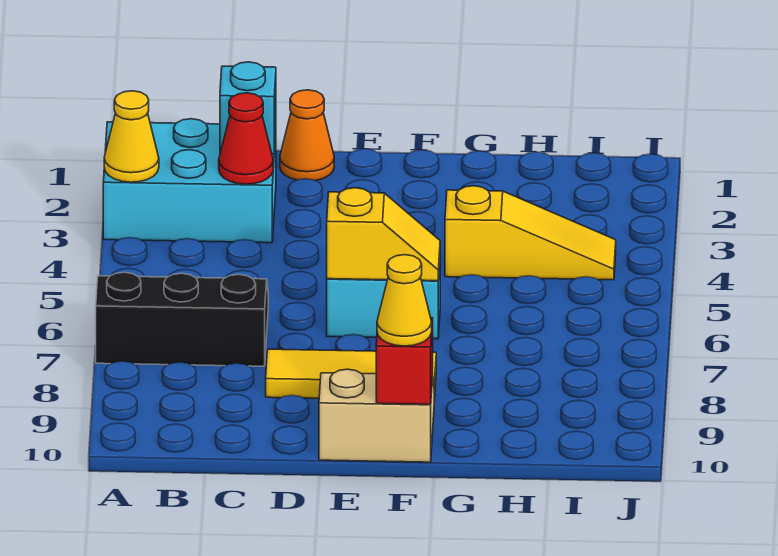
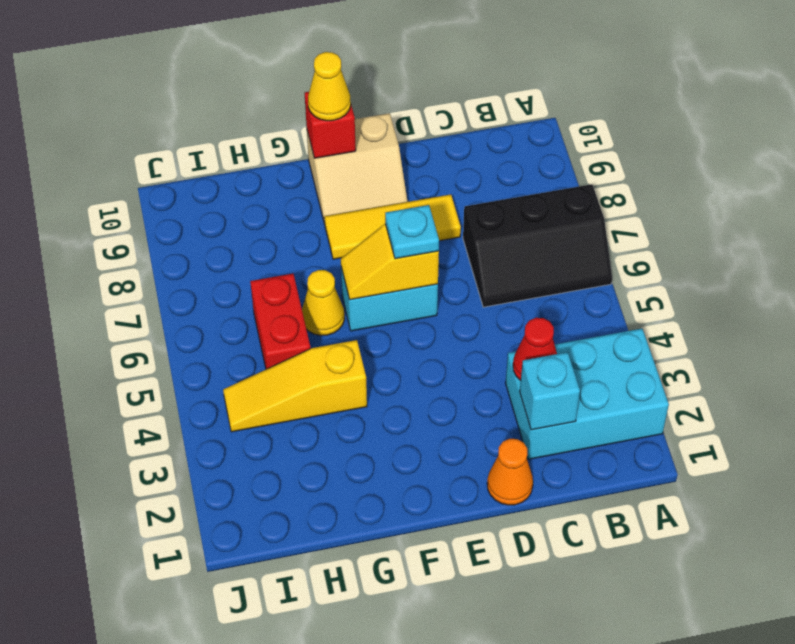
yellow 1x1 cone [104,91,159,182] -> yellow 1x1 cone moved to [302,270,345,336]
none -> cyan 1x1 plate [385,205,439,259]
none -> red 1x2 brick [250,274,311,369]

